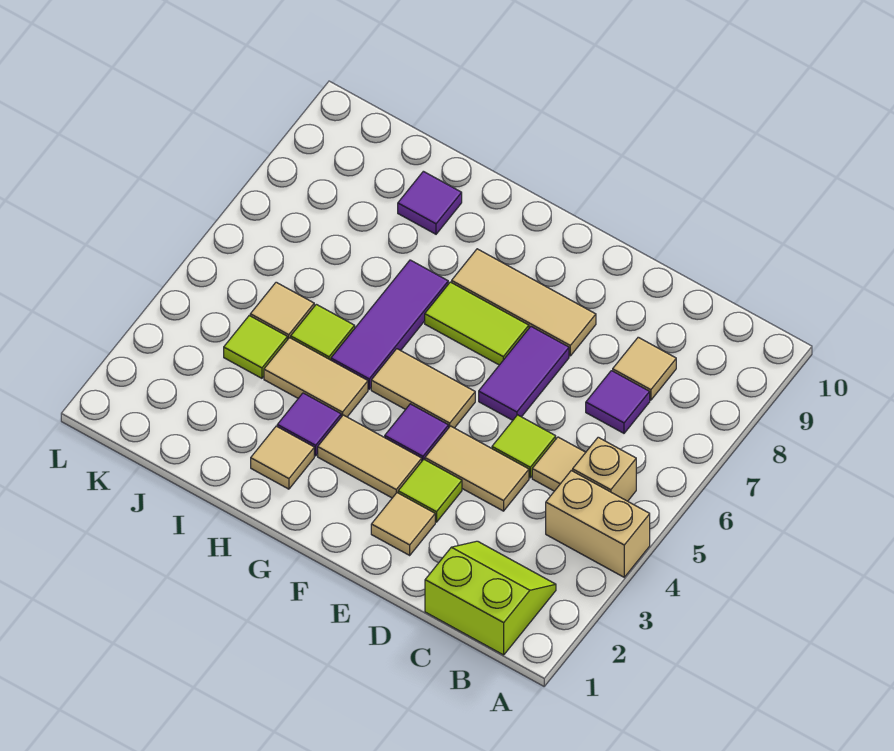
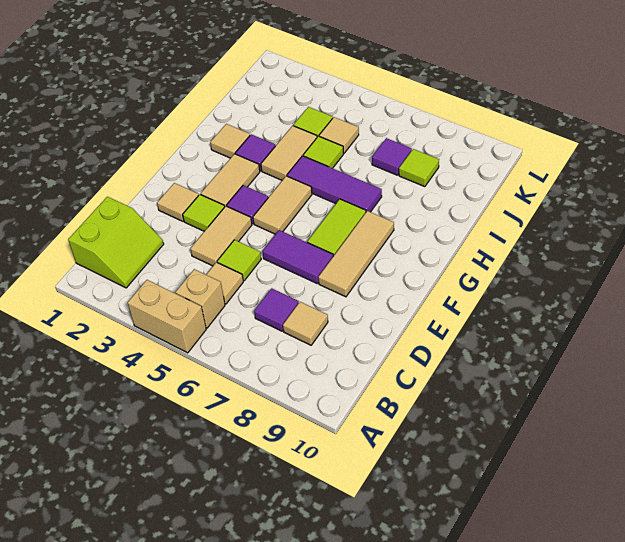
tan 1x2 brick [546,471,650,577] -> tan 1x2 brick turned to [128,280,206,353]
purple 1x1 tile [398,171,462,234] -> purple 1x1 tile moved to [372,138,412,175]
none -> lime 1x1 tile [399,149,439,187]

